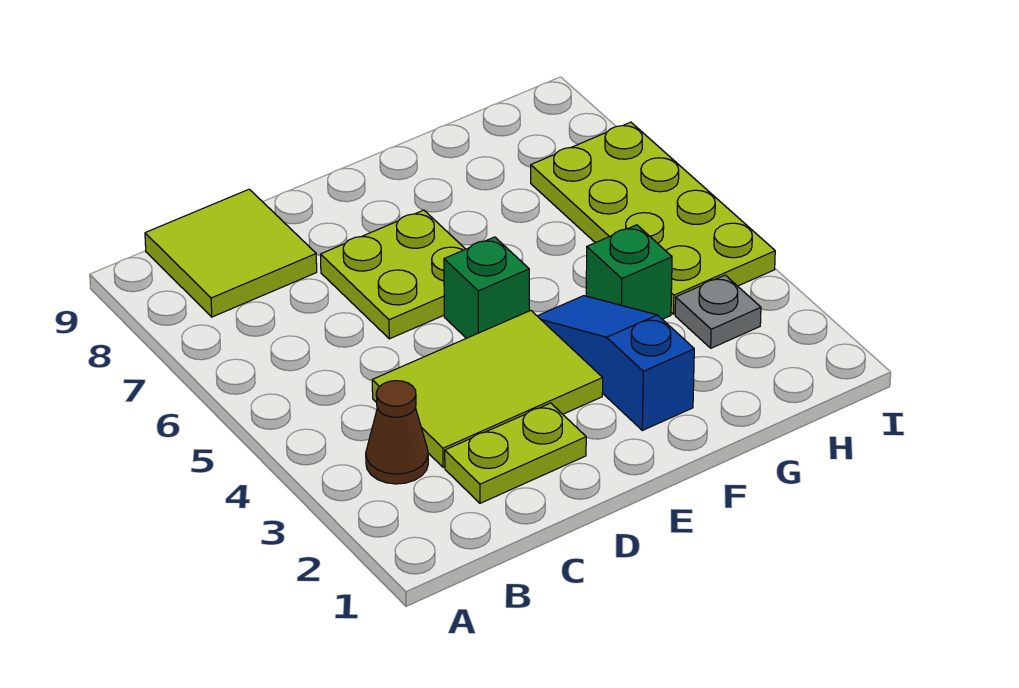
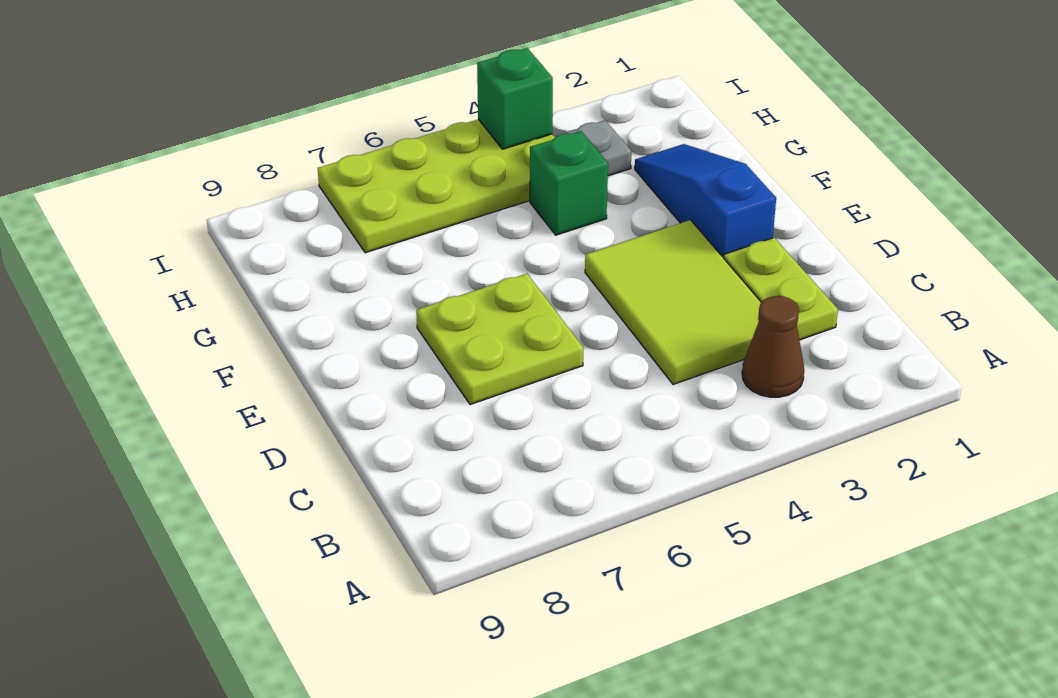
lime 2x2 tile [145,189,317,317] -> none
green 1x1 brick [444,237,529,338] -> green 1x1 brick moved to [477,48,553,149]
blue 1x3 slope [538,296,694,430] -> blue 1x3 slope turned to [635,144,776,257]

